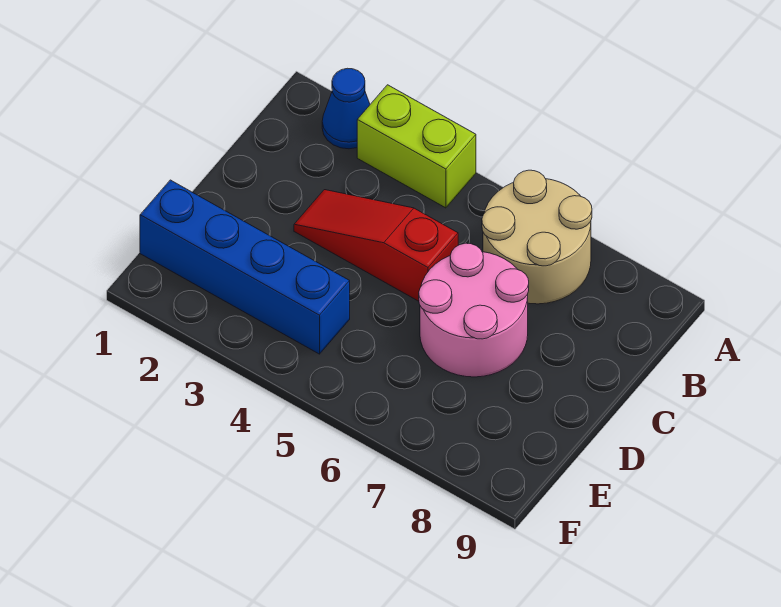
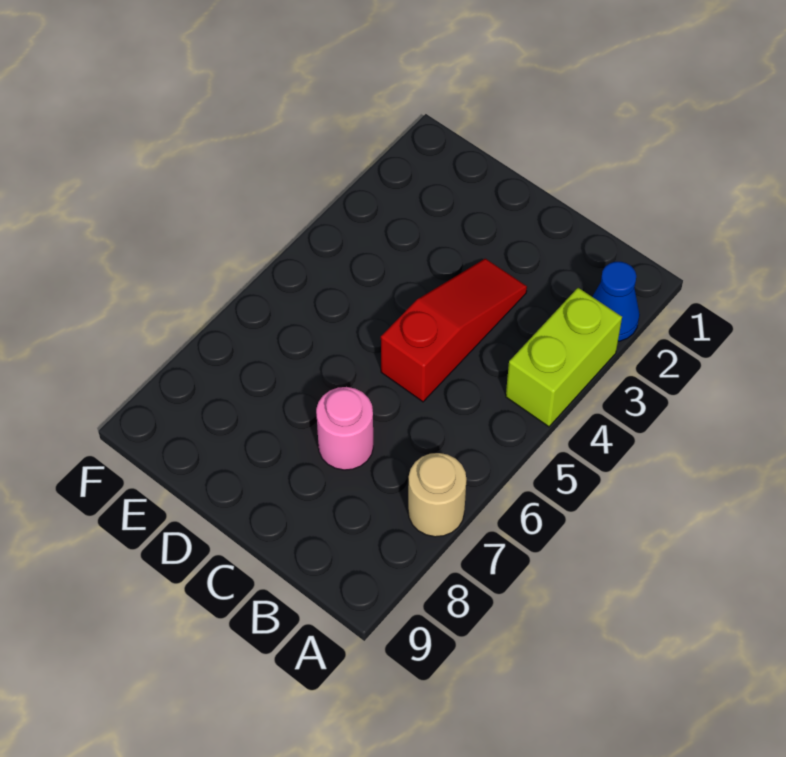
tan 2x2 round brick [482,170,592,304] -> tan 1x1 round brick [408,453,466,537]
pink 2x2 round brick [419,243,529,377] -> pink 1x1 round brick [316,387,373,470]
blue 1x4 brick [140,180,350,354] -> none

